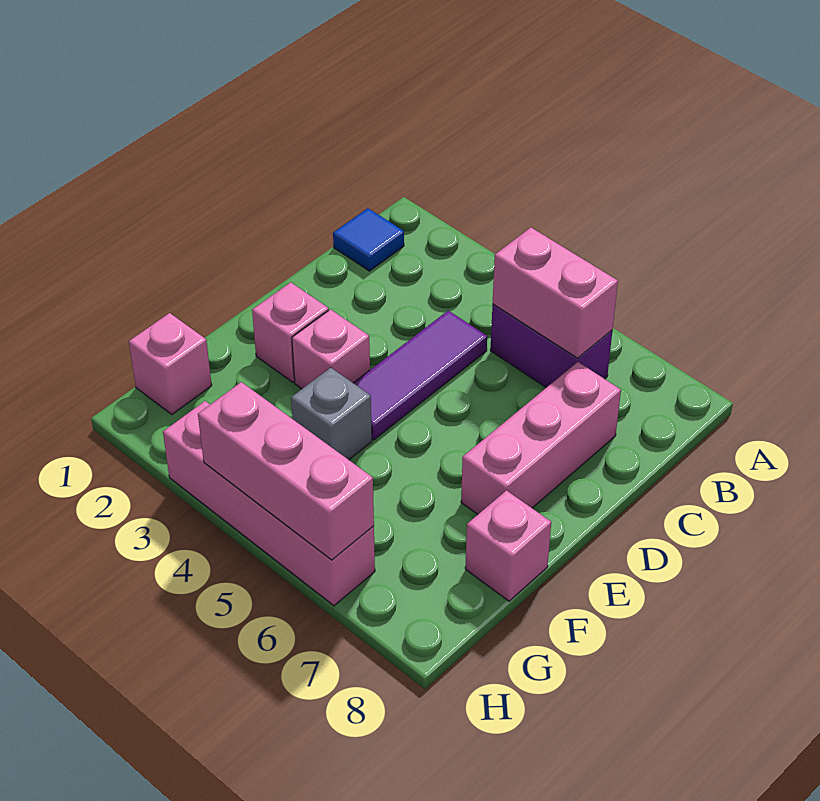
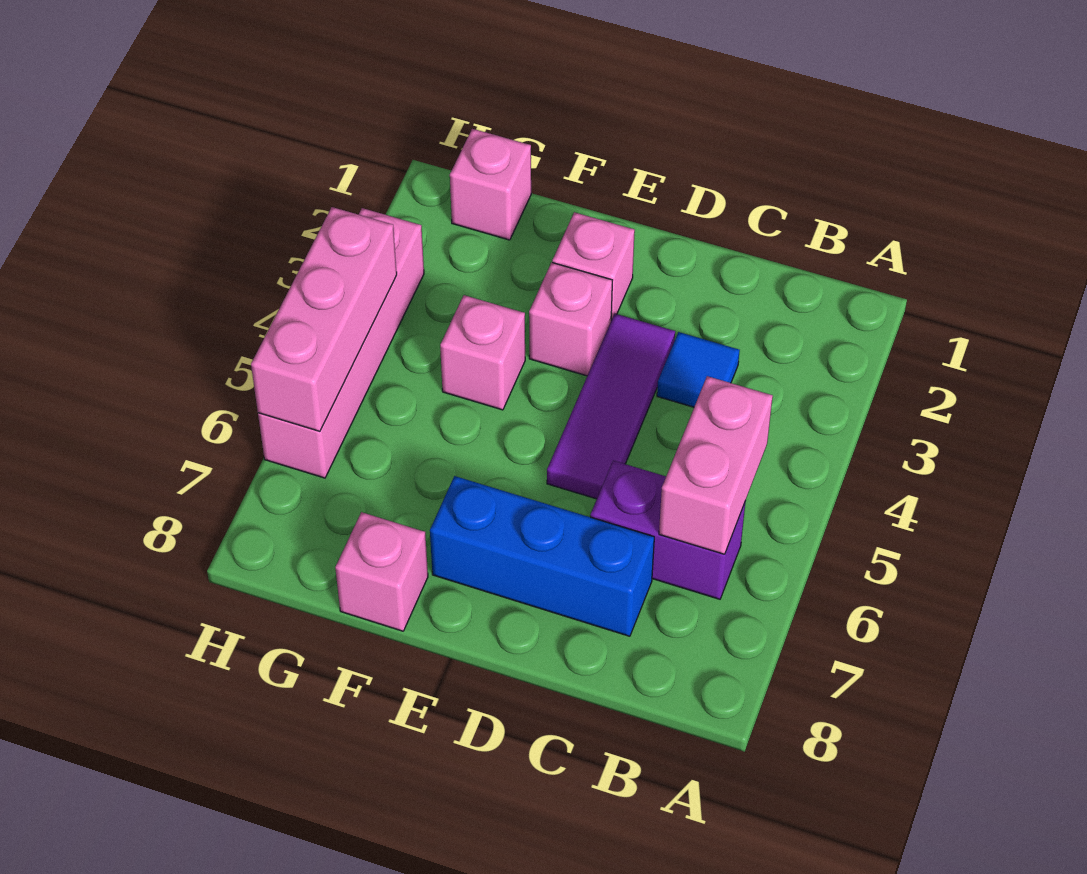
blue 1x1 tile [333,208,404,271] -> blue 1x1 tile moved to [657,332,740,407]
purple 1x2 brick [490,304,612,388] -> purple 1x2 brick turned to [590,461,746,599]
purple 1x3 tile [354,311,487,440] -> purple 1x3 tile turned to [547,314,675,499]
pink 1x3 brick [461,362,621,514] -> blue 1x3 brick [430,476,654,636]
grey 1x1 brick [291,368,372,460] -> pink 1x1 brick [440,295,525,410]

